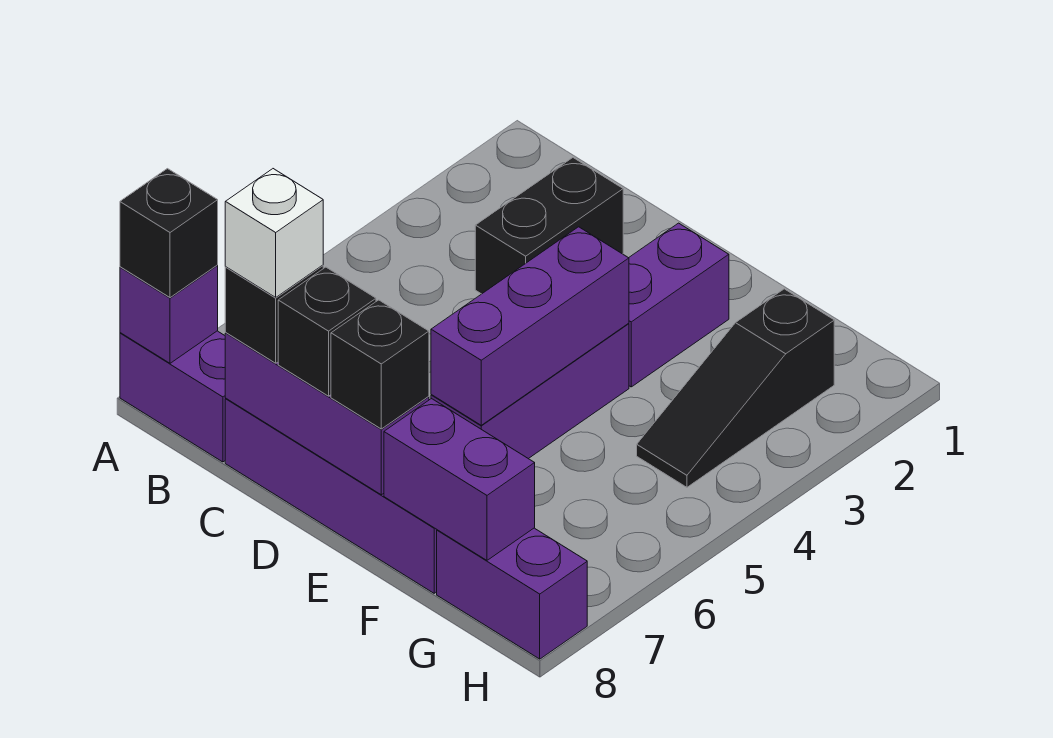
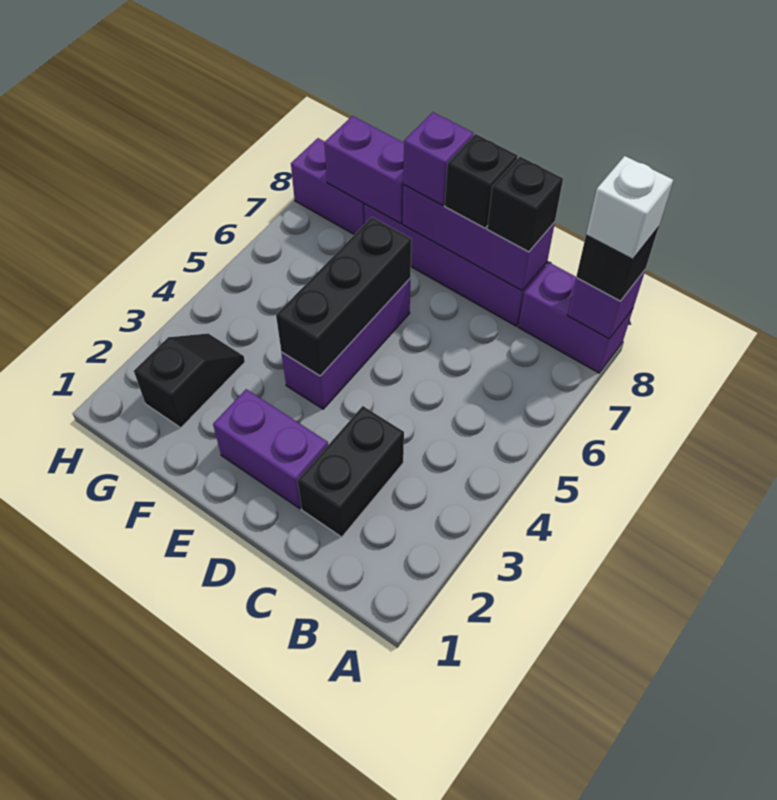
white 1x1 brick [225,169,323,297] -> white 1x1 brick moved to [586,156,673,259]
purple 1x2 brick [628,223,729,387] -> purple 1x2 brick turned to [213,389,328,508]
purple 1x3 brick [431,227,629,425] -> black 1x3 brick [276,217,412,376]
black 1x1 brick [331,300,429,429] -> purple 1x1 brick [403,112,474,205]
black 1x3 slope [637,289,834,487] -> black 1x2 slope [134,333,245,428]

